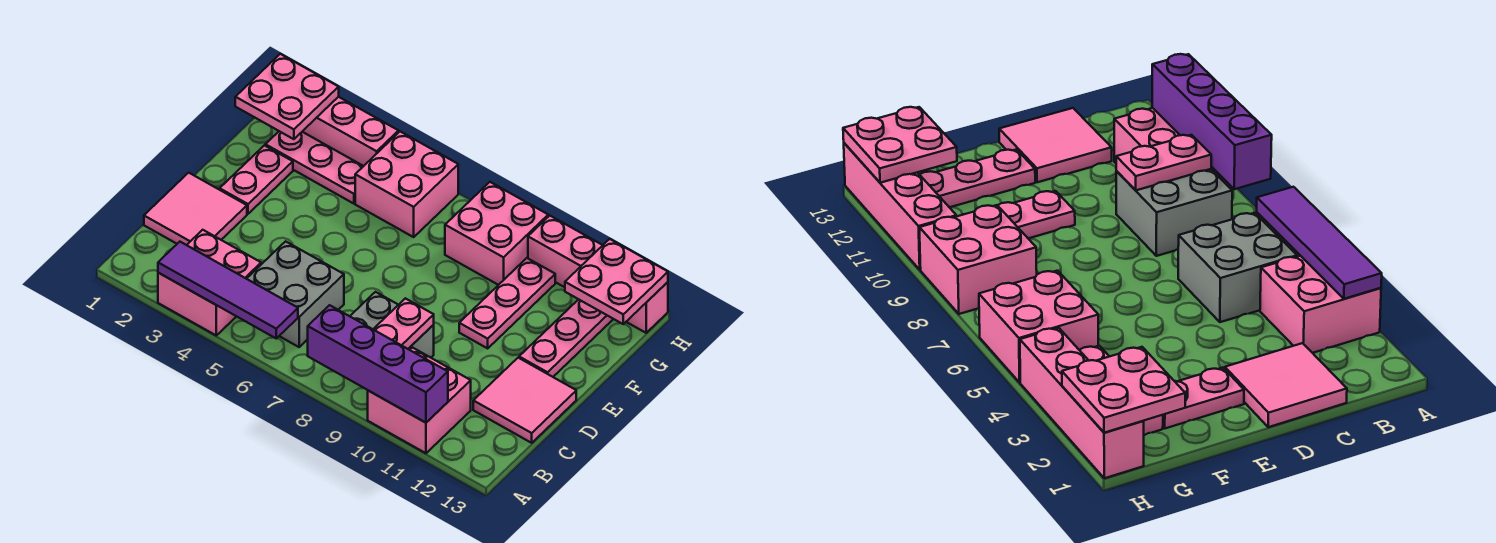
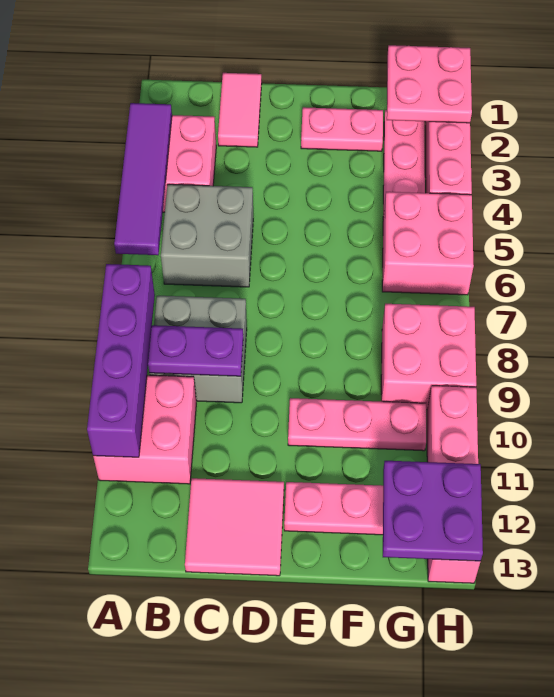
pink 1x2 plate [373,298,434,349] -> purple 1x2 plate [148,325,243,376]
pink 2x2 tile [144,173,247,245] -> pink 1x2 tile [218,73,262,147]
pink 2x2 plate [565,239,668,324] -> purple 2x2 plate [383,461,483,561]

